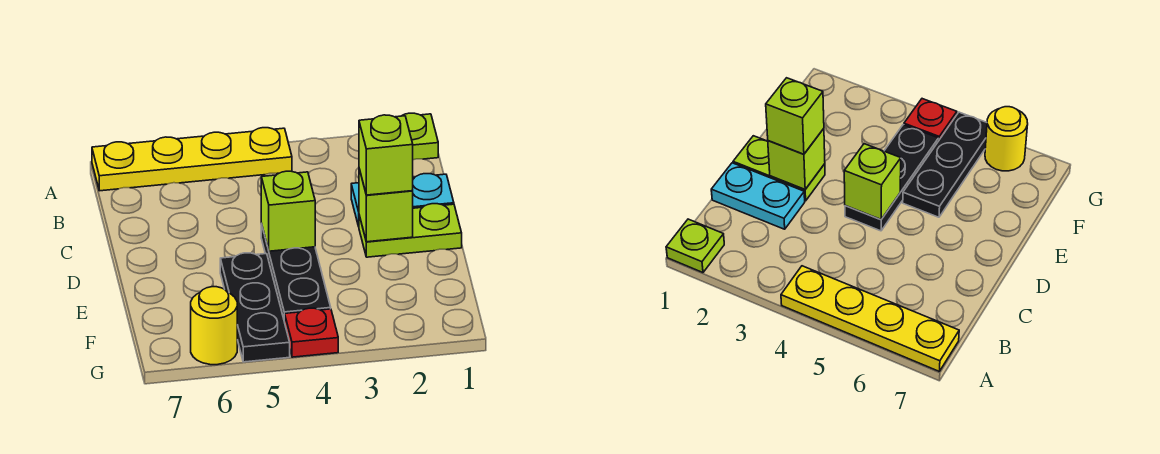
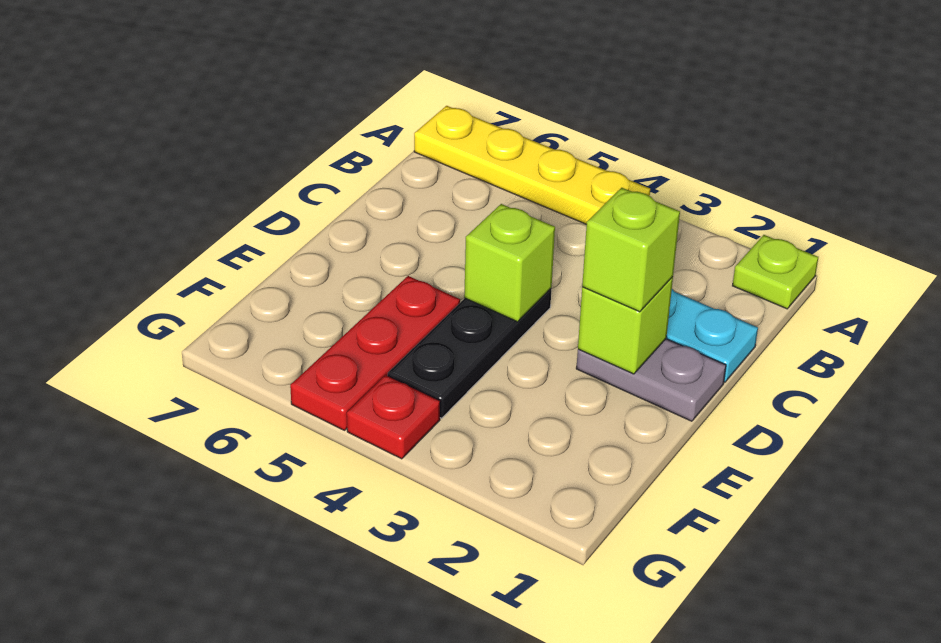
lime 1x2 plate [359,204,462,257] -> grey 1x2 plate [576,339,726,421]
black 1x3 plate [220,253,290,362] -> red 1x3 plate [290,276,460,430]
yellow 1x1 round brick [191,287,237,365] -> none

